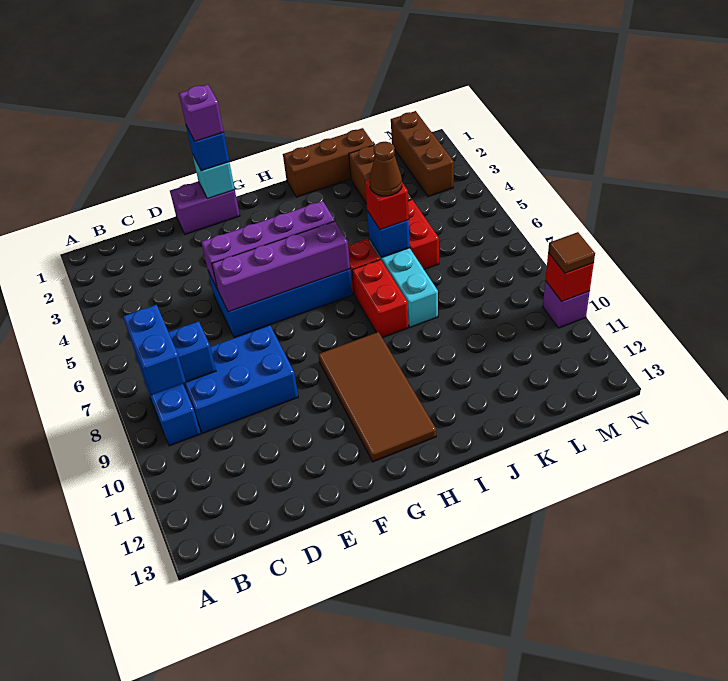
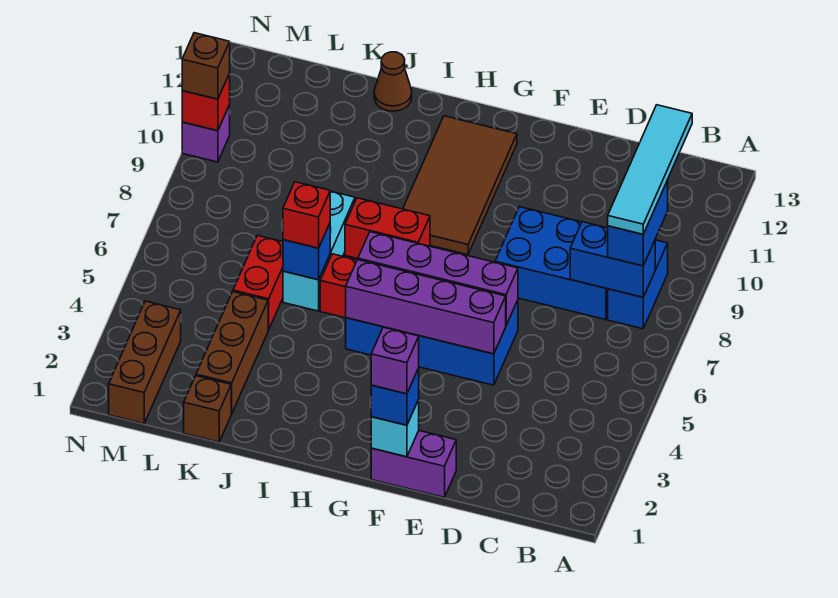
none -> cyan 1x4 tile [608,105,692,234]
brown 1x3 brick [283,128,374,197] -> brown 1x1 brick [184,376,231,442]
red 1x2 brick [352,260,409,338] -> red 1x2 brick turned to [345,198,430,259]
brown 1x1 cone [370,142,402,196] -> brown 1x1 cone moved to [374,52,412,111]
brown 1x1 tile [548,232,595,273] -> brown 1x1 brick [182,33,230,99]

